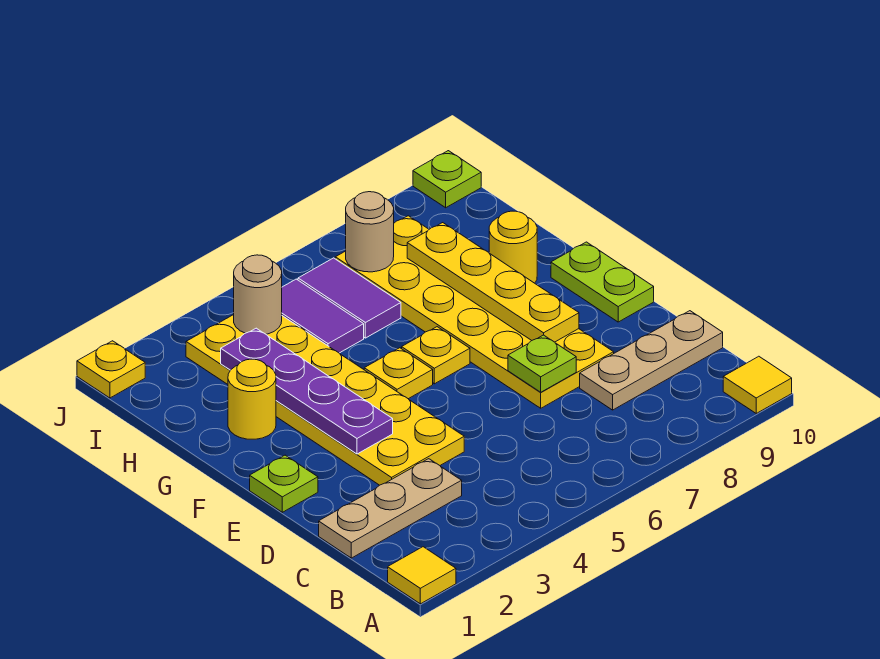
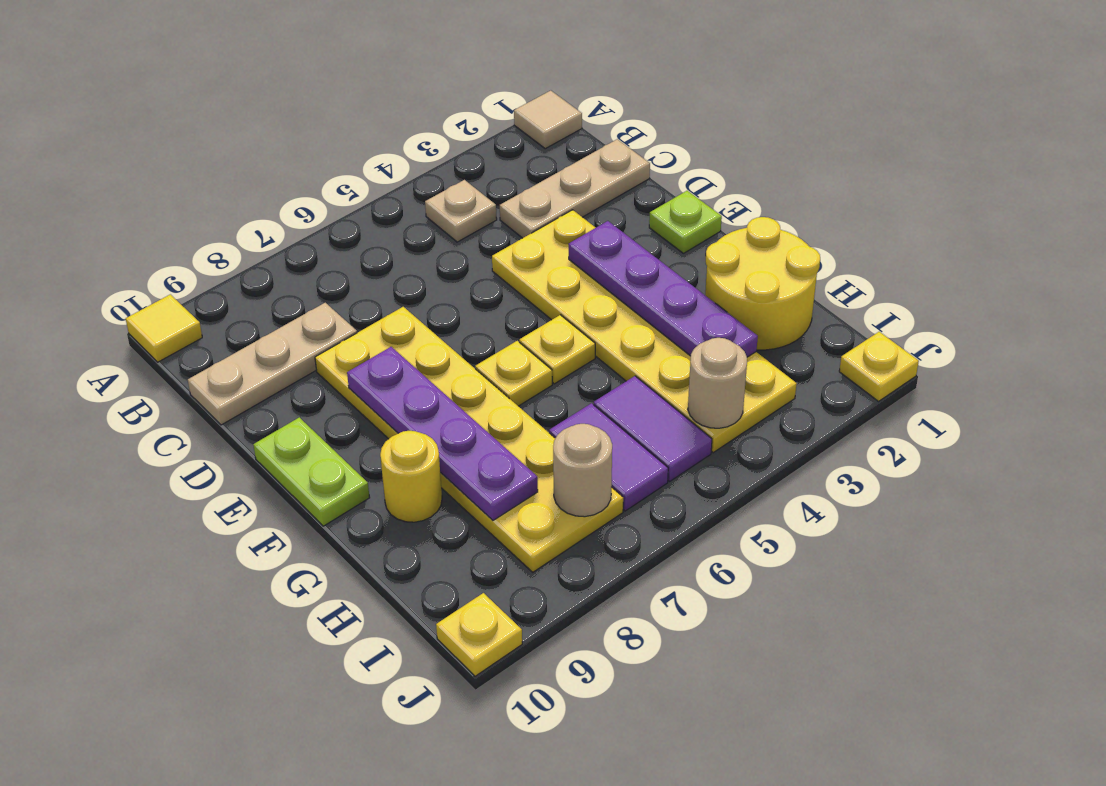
yellow 1x1 tile [388,547,456,604] -> tan 1x1 tile [514,91,582,149]
none -> tan 1x1 plate [425,180,497,242]
lime 1x1 plate [508,335,576,392] -> none
yellow 1x4 plate [407,223,579,342] -> purple 1x4 plate [347,347,538,520]
yellow 1x1 round brick [228,359,276,439] -> yellow 2x2 round brick [705,217,820,350]
lime 1x1 plate [413,151,481,208] -> yellow 1x1 plate [436,593,522,676]

